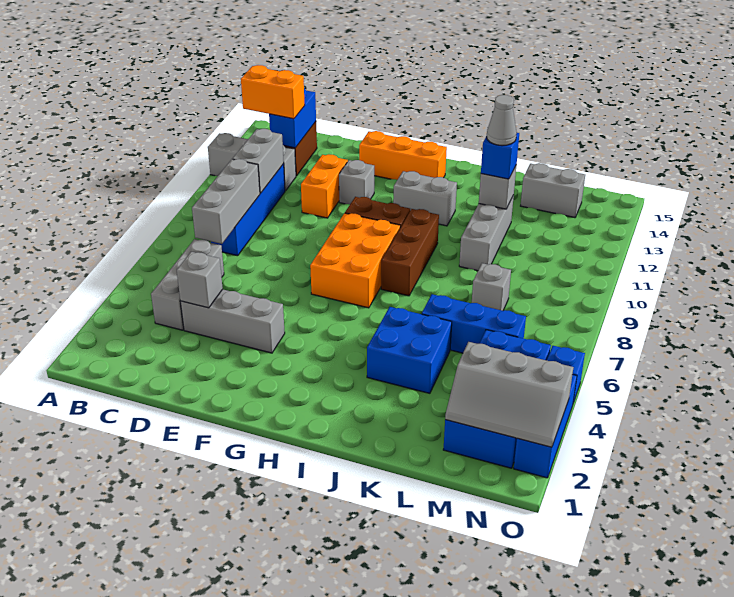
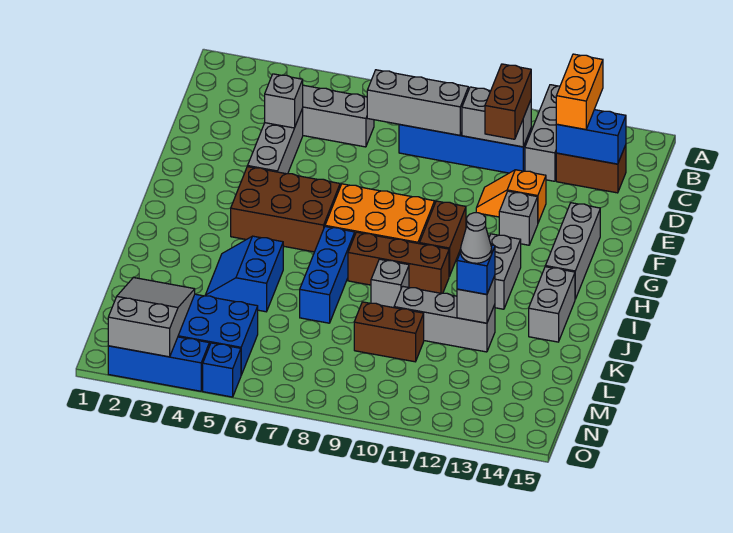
none -> brown 1x2 brick [485,64,531,139]
orange 1x2 brick [301,154,348,218] -> orange 1x2 slope [476,170,546,223]
orange 1x3 brick [359,131,447,180] -> grey 1x3 brick [545,203,600,299]
none -> brown 2x3 brick [231,167,340,252]
blue 2x2 brick [367,307,452,393] -> blue 2x2 slope [205,236,283,312]
blue 1x3 brick [422,294,526,353] -> blue 1x3 brick moved to [300,227,355,323]
grey 1x1 brick [472,263,511,311] -> grey 1x1 brick moved to [371,259,409,308]
none -> brown 1x2 brick [354,302,424,362]
grey 1x2 brick [521,163,585,218] -> grey 1x2 brick moved to [529,267,575,342]
grey 2x3 slope [445,342,573,447] -> grey 2x3 slope turned to [108,277,195,357]

